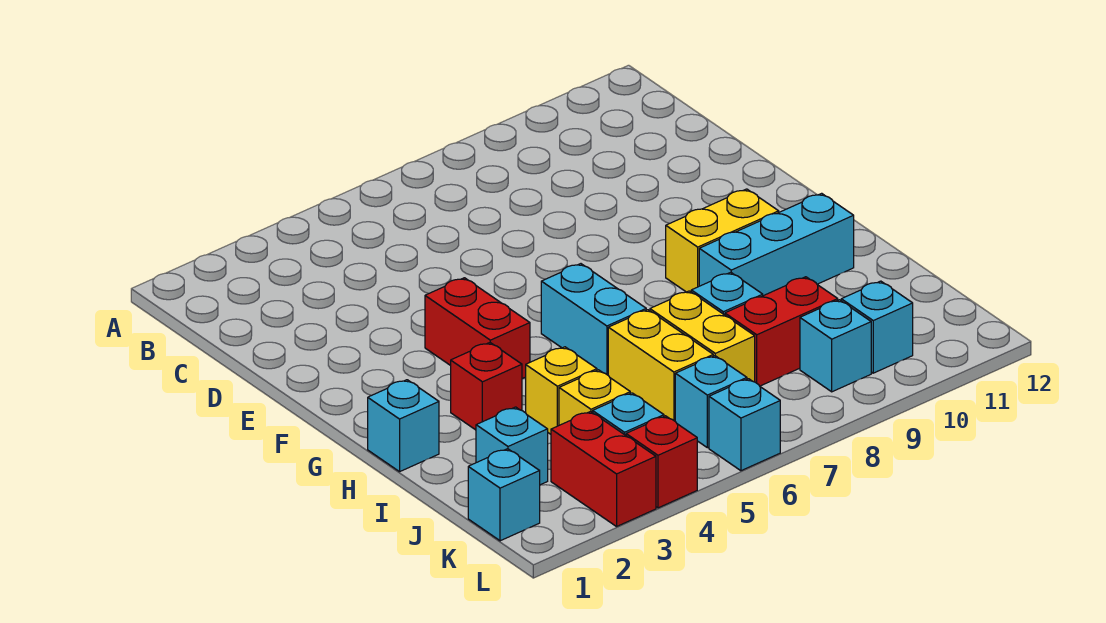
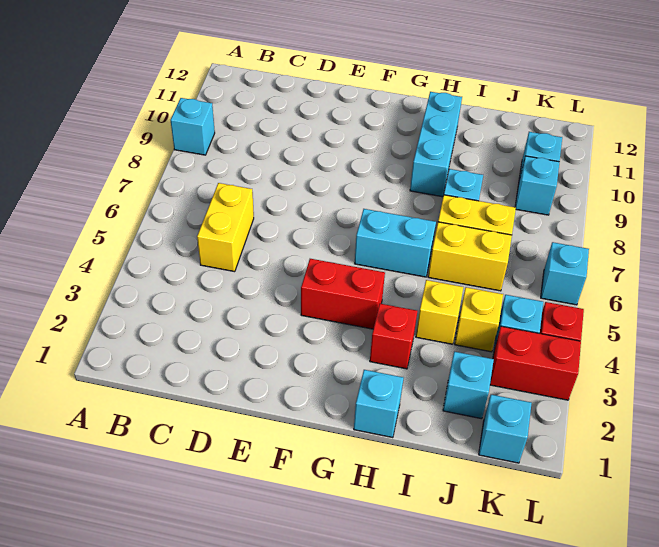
yellow 1x2 brick [666,189,779,292] -> yellow 1x2 brick moved to [197,183,254,272]
red 1x2 brick [725,277,838,386] -> none
cyan 1x1 brick [675,356,747,448] -> cyan 1x1 brick moved to [171,98,215,155]

